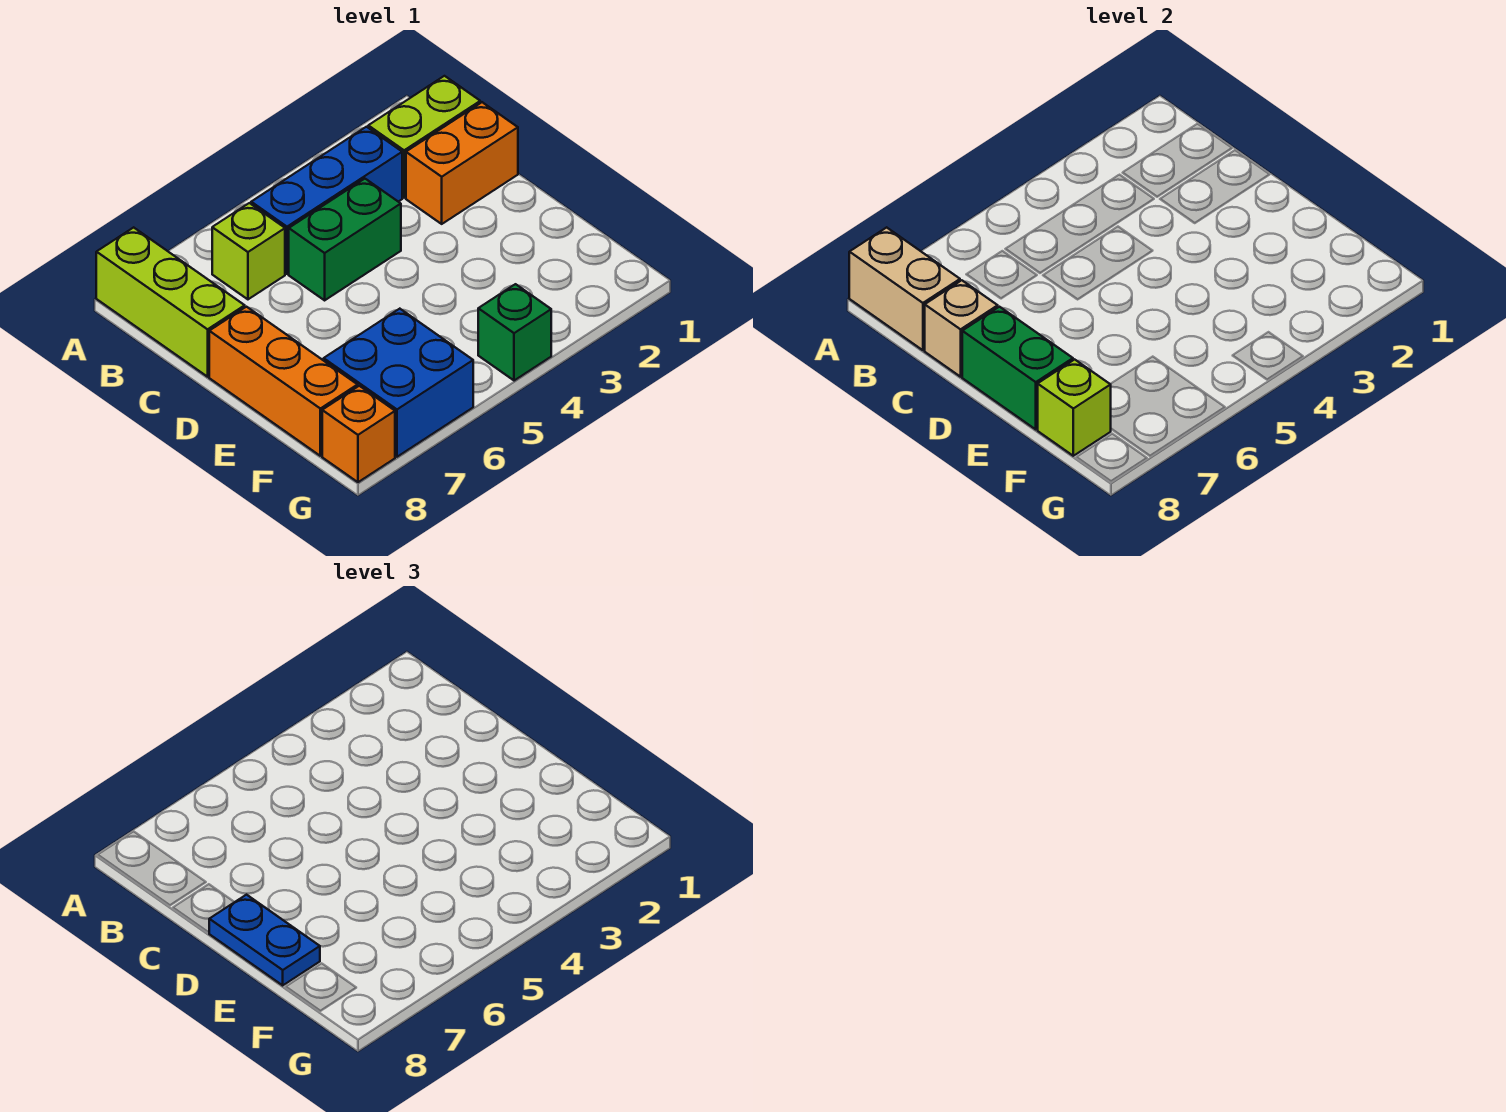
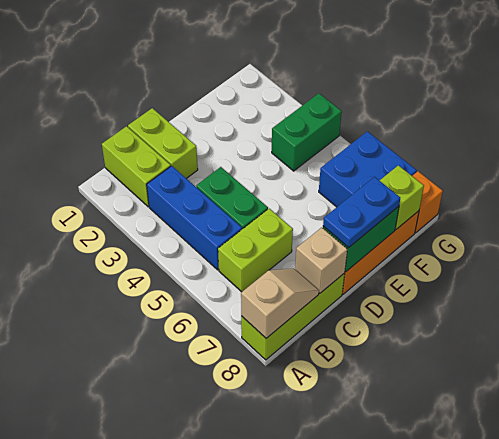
tan 1x2 brick [849,227,960,350] -> tan 1x2 slope [241,268,319,338]
lime 1x1 brick [212,203,285,299] -> lime 1x2 brick [218,209,293,292]
orange 1x2 brick [406,102,518,224] -> lime 1x2 brick [128,108,198,179]
green 1x1 brick [478,284,551,381] -> green 1x2 brick [272,93,342,171]

